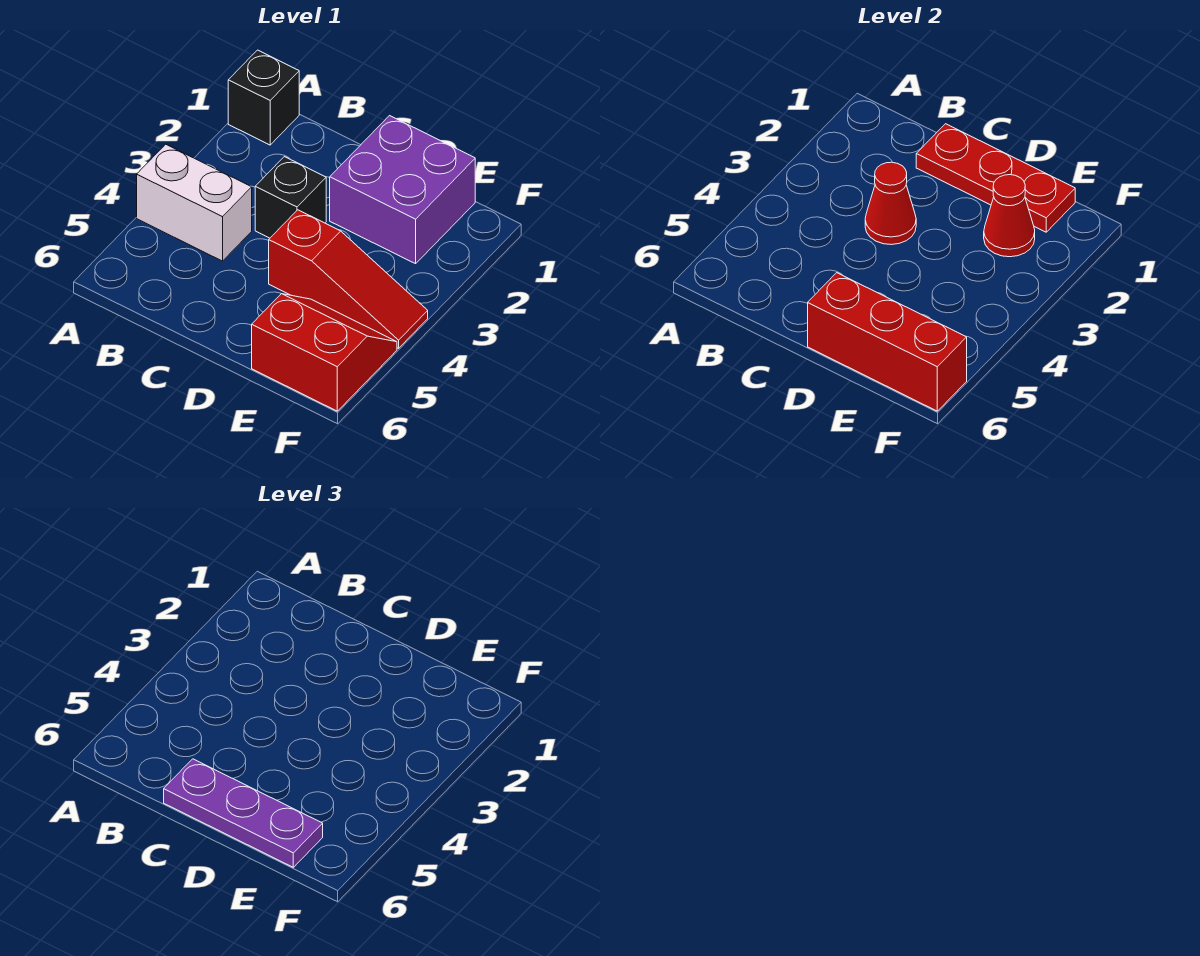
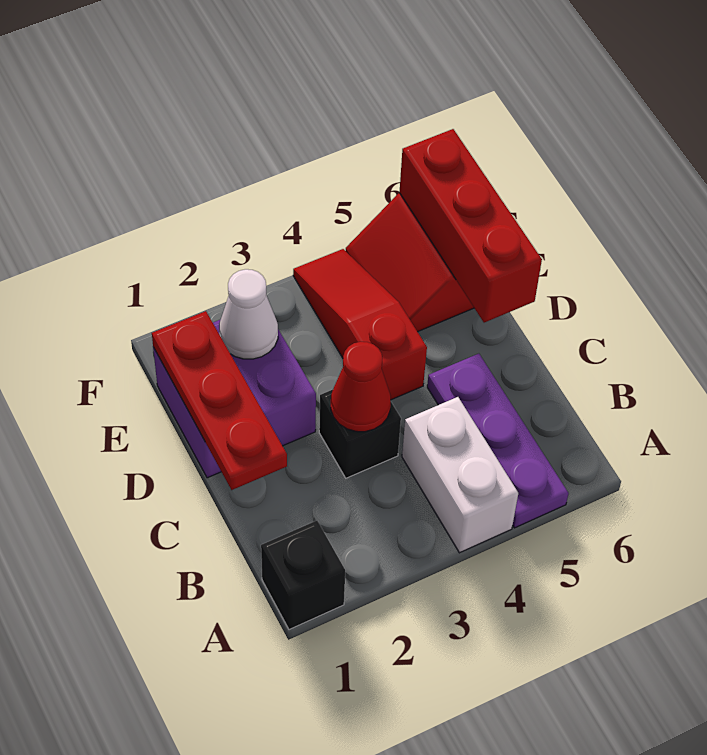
purple 1x3 plate [164,759,323,867] -> purple 1x3 plate moved to [427,354,569,528]
red 1x1 cone [984,175,1035,257] -> white 1x1 cone [219,269,278,359]

